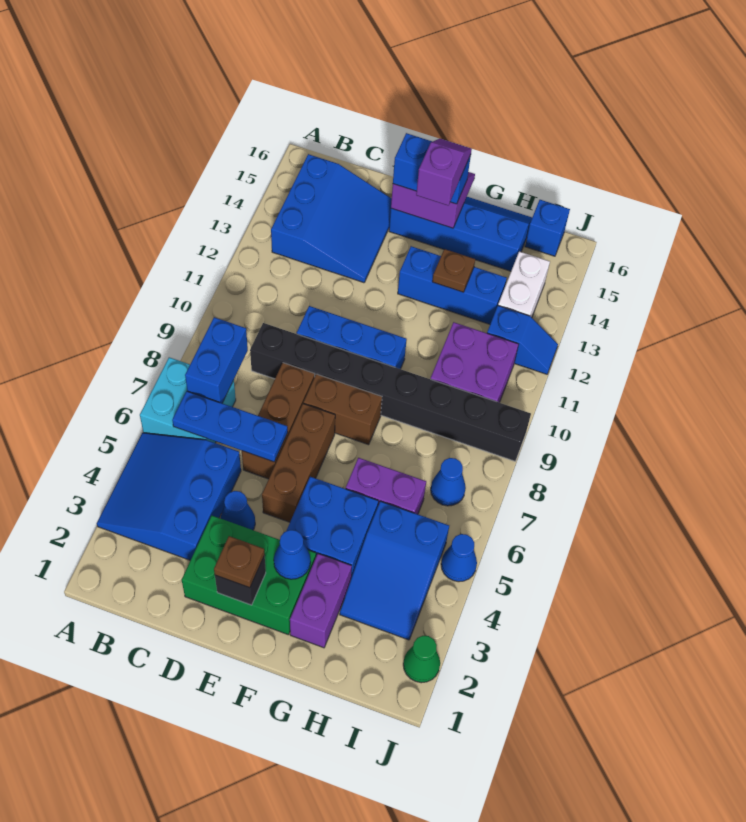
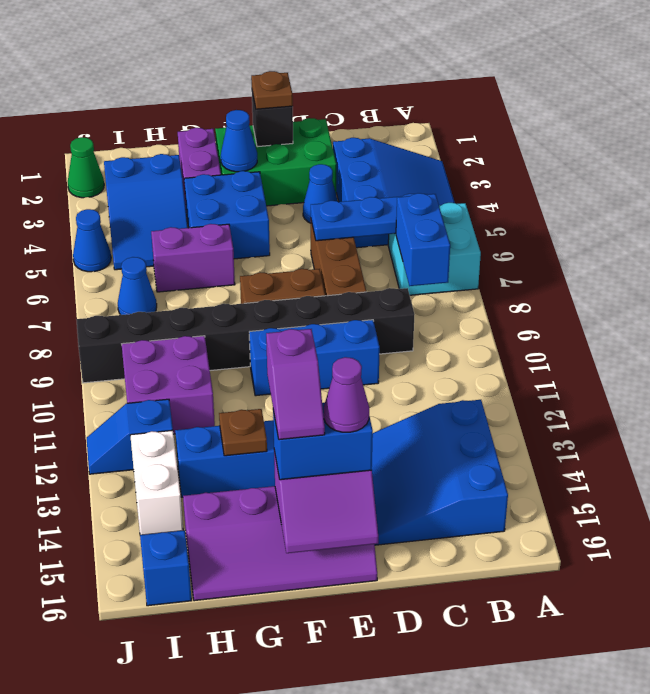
brown 1x3 brick [262,403,335,522] -> none
blue 2x4 slope [389,197,532,271] -> purple 2x4 slope [183,486,377,601]
none -> purple 1x1 cone [324,357,369,432]
blue 2x3 slope [340,501,449,640] -> blue 2x3 slope turned to [104,154,188,270]

